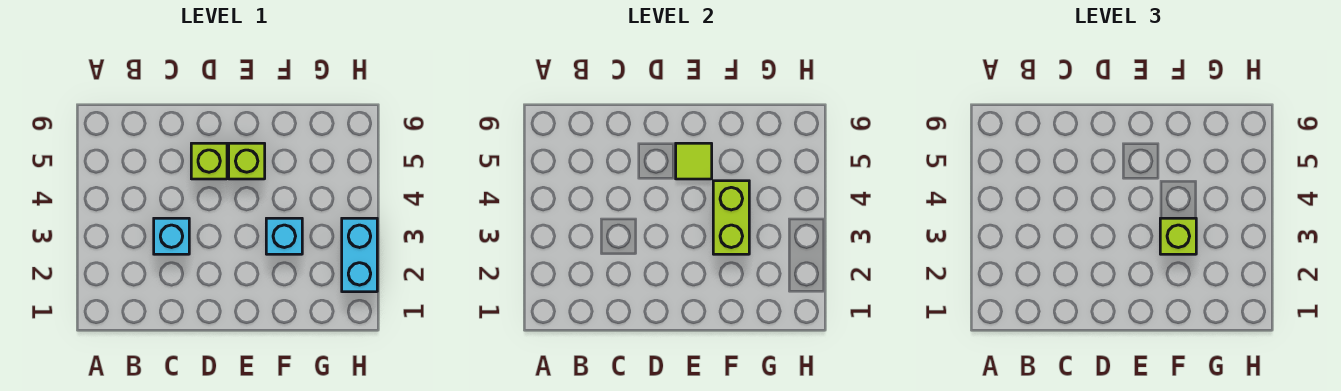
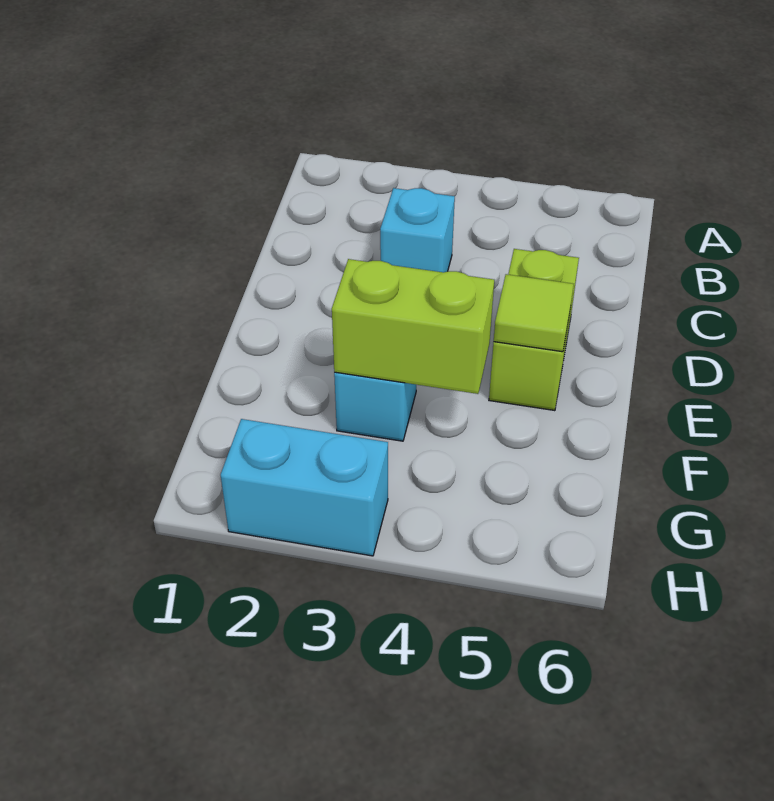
lime 1x1 brick [1160,218,1196,254] -> none

